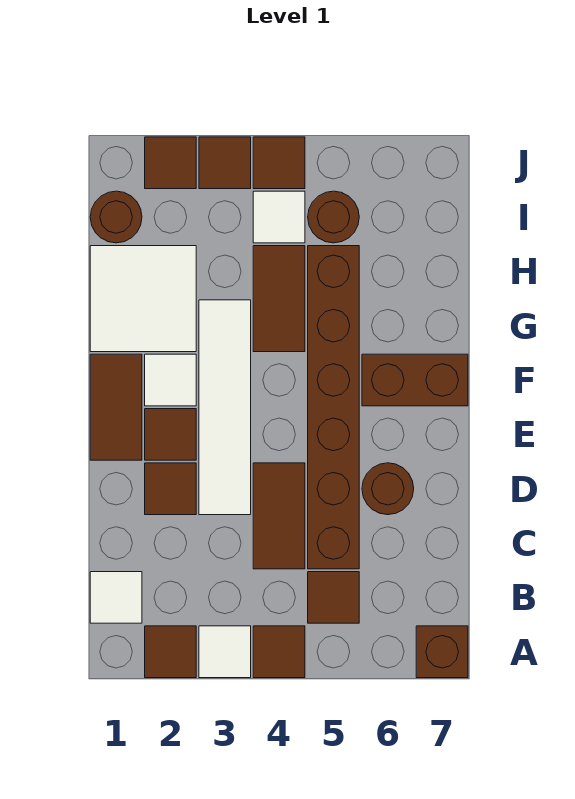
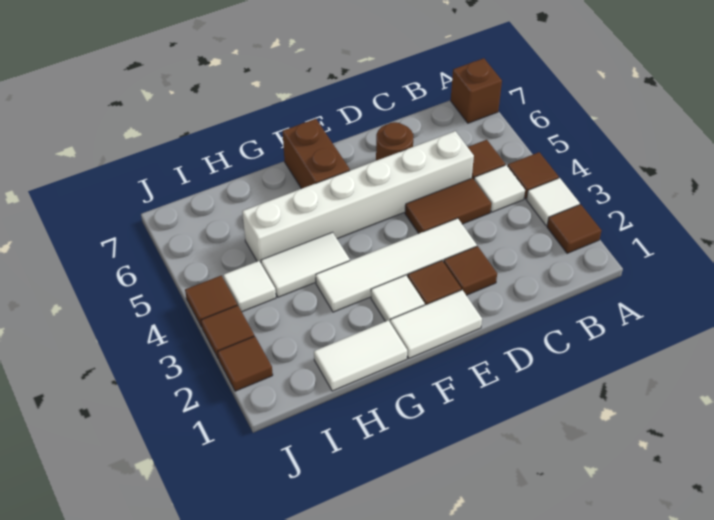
white 1x1 tile [90,572,142,623] -> white 1x1 tile moved to [474,165,525,212]
brown 1x6 brick [308,246,359,569] -> white 1x6 brick [242,131,474,263]
brown 1x2 tile [90,354,142,460] -> white 1x2 tile [390,290,482,358]
white 2x2 tile [90,246,196,352] -> white 1x2 tile [314,320,407,391]
brown 1x2 tile [253,246,305,352] -> white 1x2 tile [261,232,350,297]
brown 1x1 round brick [90,191,142,243] -> none
brown 1x1 round brick [308,191,359,243] -> none

